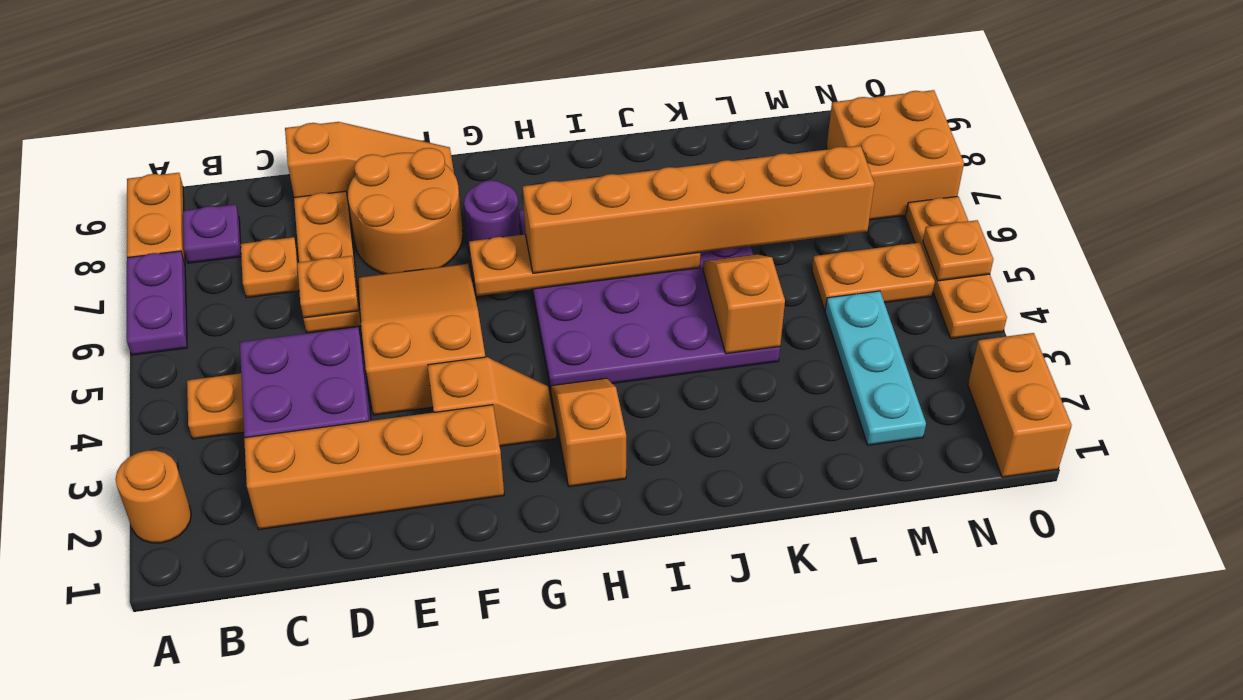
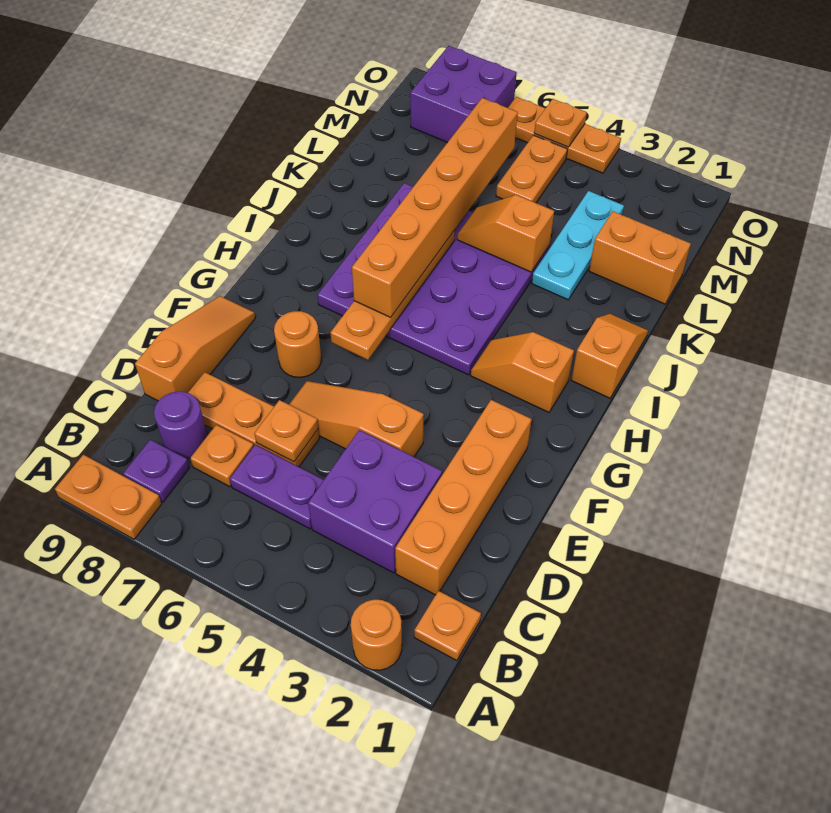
purple 1x2 plate [127,251,187,355] -> purple 1x2 plate moved to [230,445,324,529]
orange 1x1 plate [187,373,244,439] -> orange 1x1 plate moved to [414,591,481,661]
orange 2x3 slope [358,264,485,415] -> orange 1x3 slope [289,381,424,457]
orange 2x2 round brick [348,148,463,274] -> orange 1x1 round brick [274,311,321,378]
orange 1x2 slope [428,357,556,446] -> orange 1x2 slope moved to [571,314,648,398]
purple 1x1 round brick [464,180,520,253] -> purple 1x1 round brick moved to [154,391,207,459]
cyan 1x3 plate [825,291,926,445] -> cyan 1x3 plate turned to [532,191,624,300]
orange 2x2 brick [827,90,964,220] -> purple 2x2 brick [410,46,517,143]
orange 1x2 brick [968,333,1072,477] -> orange 1x2 brick moved to [589,211,691,304]

